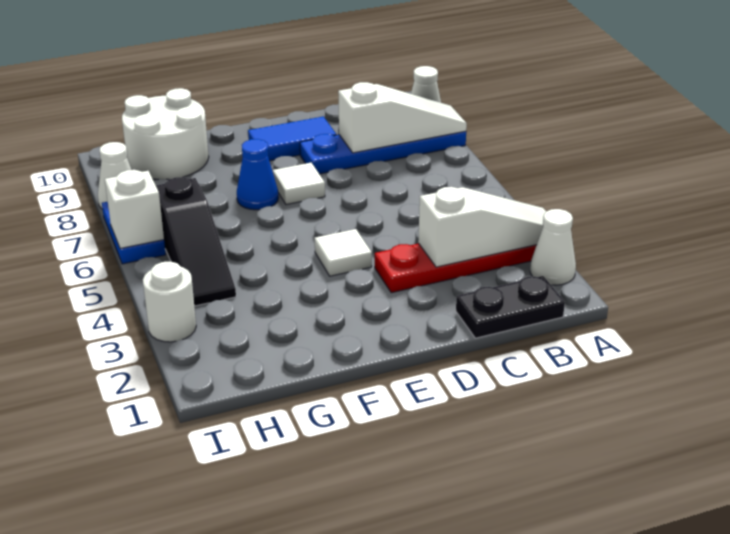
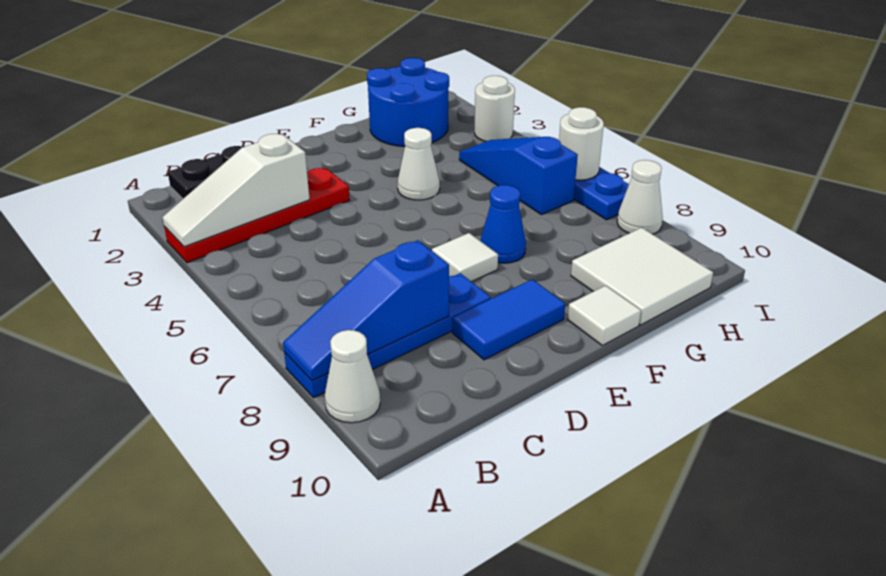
white 1x1 cone [530,209,576,285] -> white 1x1 cone moved to [398,128,440,200]
white 1x3 slope [338,82,467,153] -> blue 1x3 slope [283,240,449,381]
white 1x1 tile [315,229,372,276] -> white 1x1 tile moved to [568,286,641,345]
none -> blue 2x2 round brick [367,58,449,147]
white 2x2 round brick [122,88,209,180] -> white 2x2 tile [571,228,713,325]
black 1x3 slope [156,177,236,306] -> blue 1x3 slope [459,137,578,215]
white 1x1 brick [105,170,164,249] -> white 1x1 round brick [559,107,604,180]

